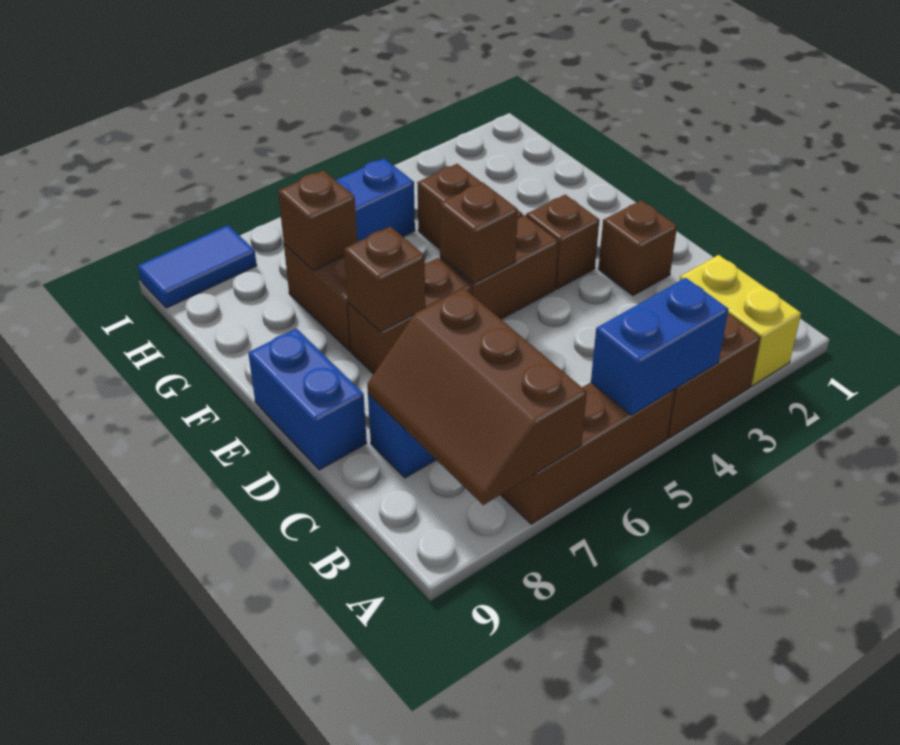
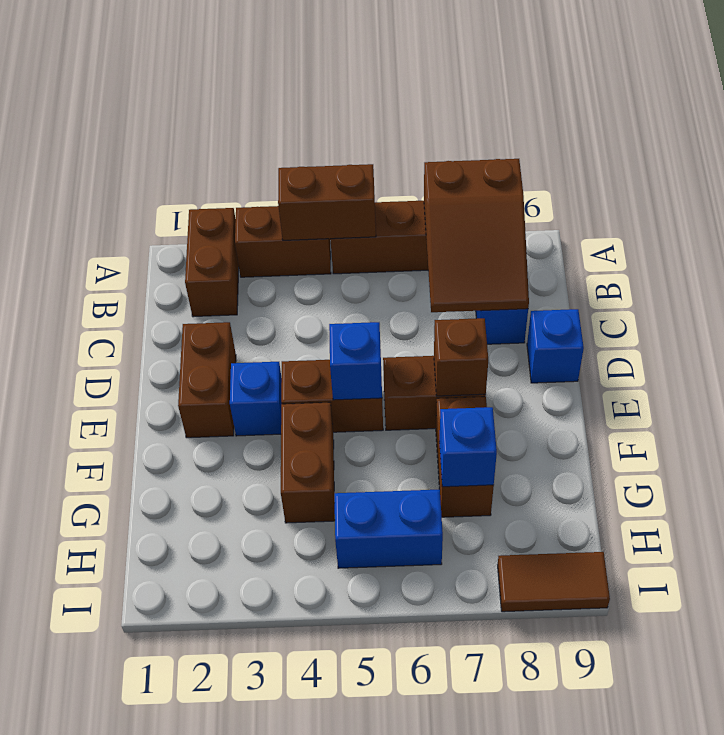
yellow 1x2 brick [680,255,801,386] -> brown 1x2 brick [185,208,239,317]
blue 1x2 brick [591,278,728,415] -> brown 1x2 brick [278,164,376,240]
brown 2x3 slope [367,288,587,505] -> brown 2x3 slope turned to [424,159,529,312]
brown 1x1 brick [598,200,677,295] -> brown 1x2 brick [178,322,236,438]
blue 1x2 brick [248,328,367,470] -> blue 1x1 brick [527,309,584,383]
brown 1x1 brick [526,195,599,289] -> blue 1x1 brick [230,362,282,436]
brown 1x1 brick [440,183,518,284] -> blue 1x1 brick [329,322,382,400]
brown 1x1 brick [278,170,357,271] -> blue 1x1 brick [439,407,497,487]
blue 1x2 tile [138,225,257,308] -> brown 1x2 tile [498,552,610,612]

